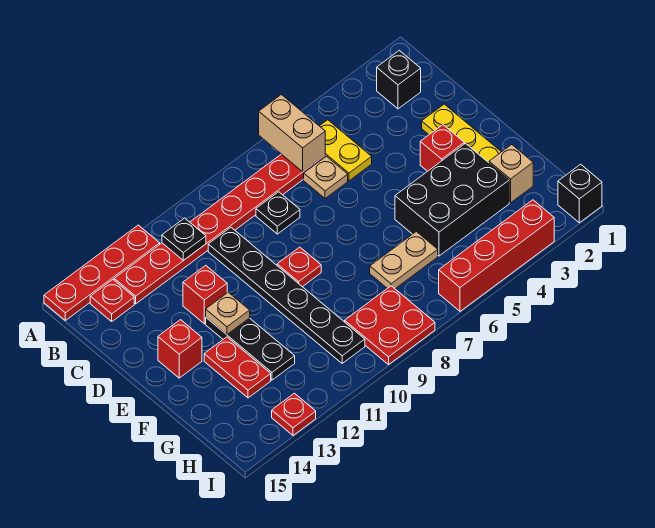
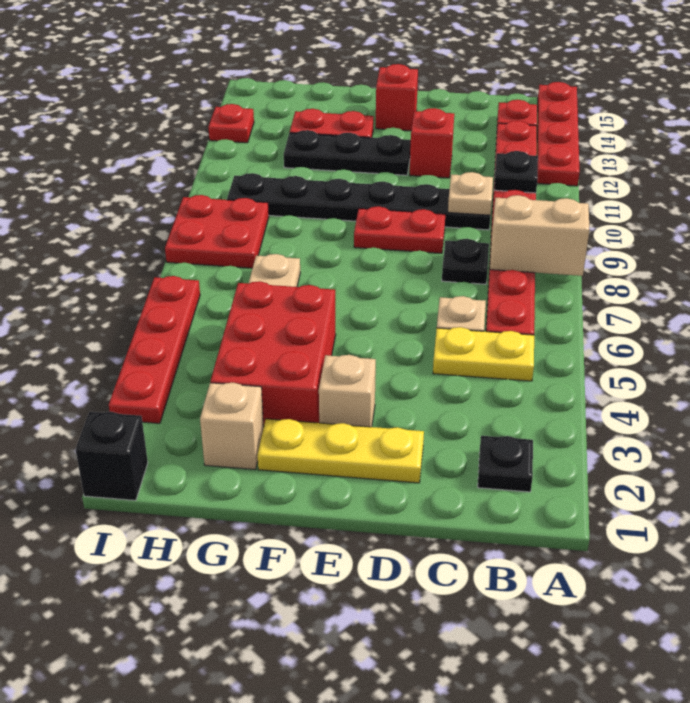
tan 1x2 brick [259,95,325,172] -> tan 1x2 brick moved to [490,195,590,276]
black 1x1 brick [377,50,421,109] -> black 1x1 plate [478,436,533,492]
red 1x1 brick [420,125,464,171] -> tan 1x1 brick [319,355,376,427]
red 1x1 plate [277,247,321,287] -> red 1x2 plate [354,206,446,253]
tan 1x1 plate [206,292,250,334] -> tan 1x1 plate moved to [448,172,493,215]
black 2x3 brick [395,143,509,256] -> red 2x3 brick [211,281,336,425]
red 1x4 brick [439,200,554,311] -> red 1x4 plate [109,276,200,423]

